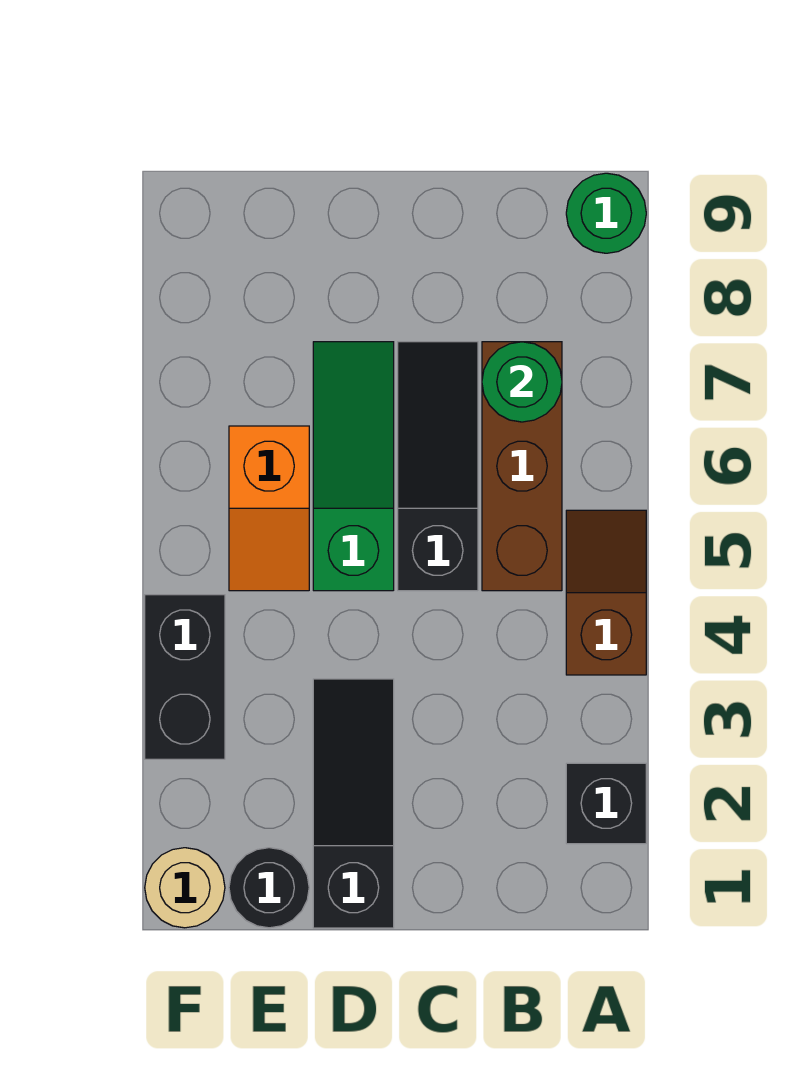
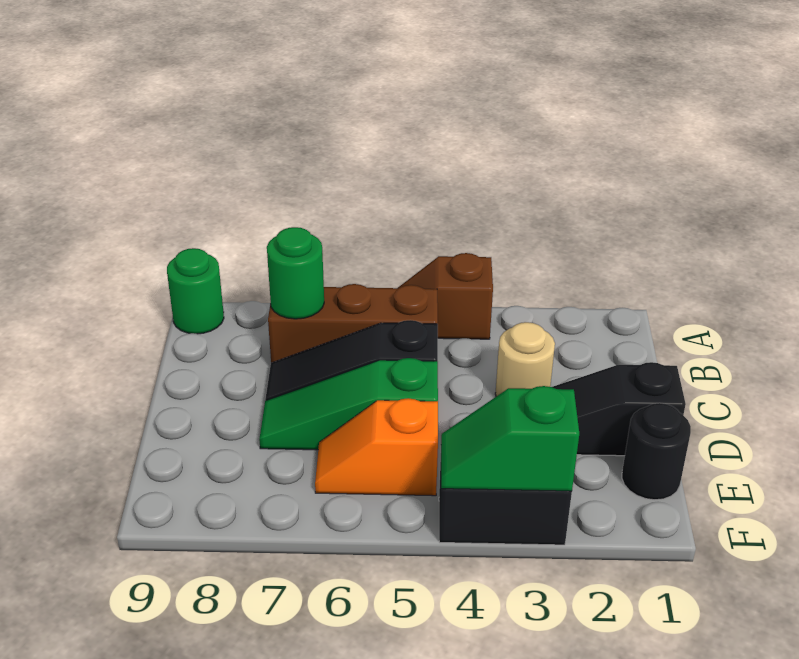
black 1x1 brick [566,763,646,844] -> none
orange 1x2 slope [229,426,309,591] -> orange 1x2 slope turned to [315,398,438,496]
tan 1x1 round brick [145,848,225,928] -> tan 1x1 round brick moved to [495,322,555,396]
none -> green 1x2 slope [441,386,579,491]

